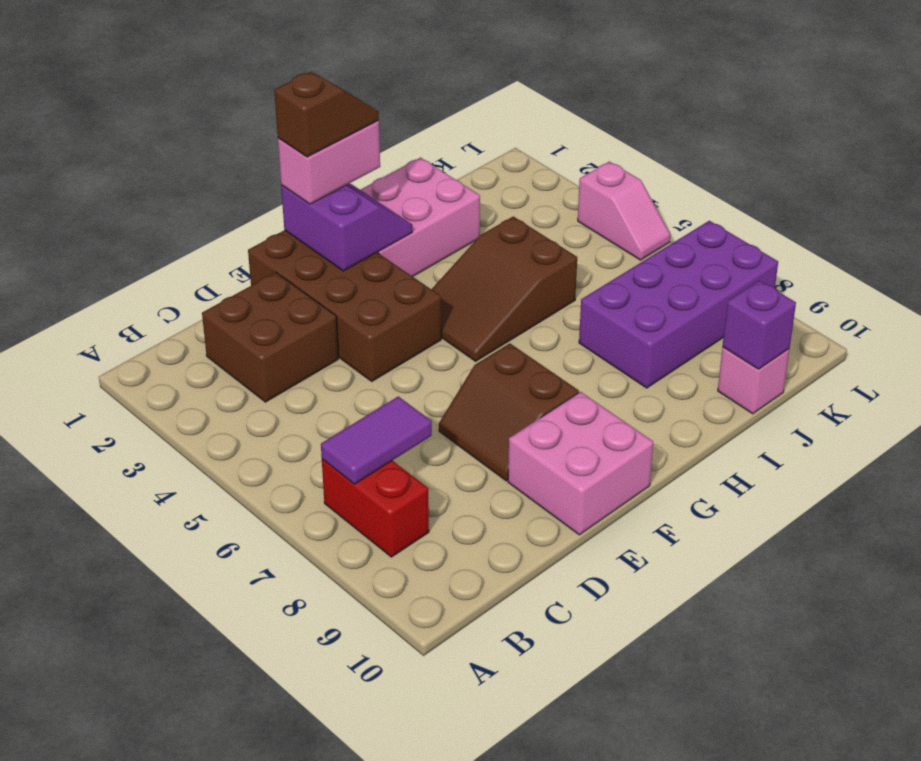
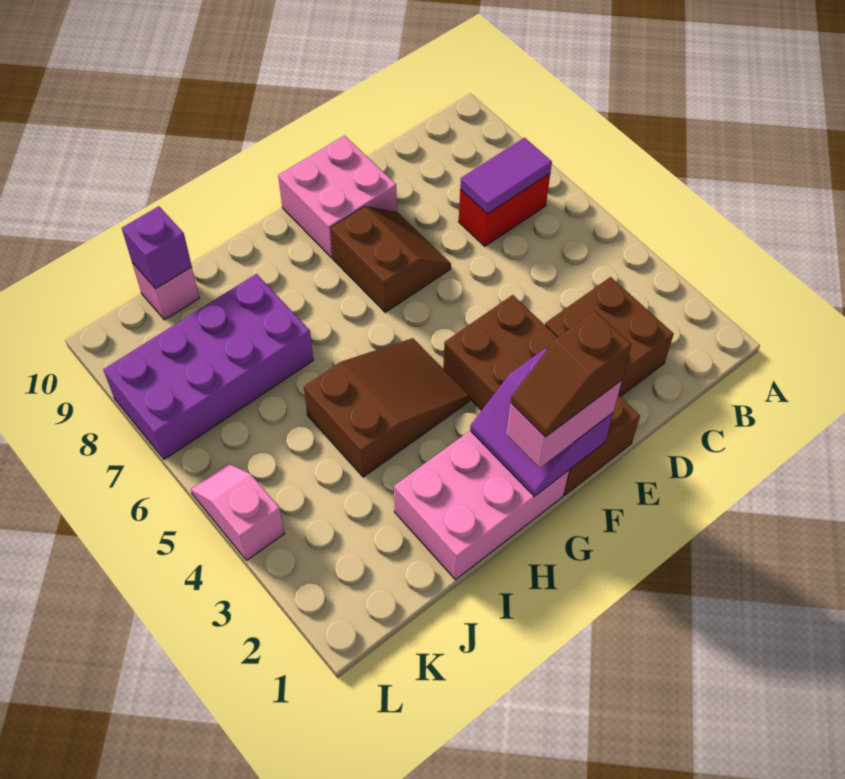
red 1x2 brick [322,459,429,557] -> red 1x2 brick turned to [459,174,550,246]

